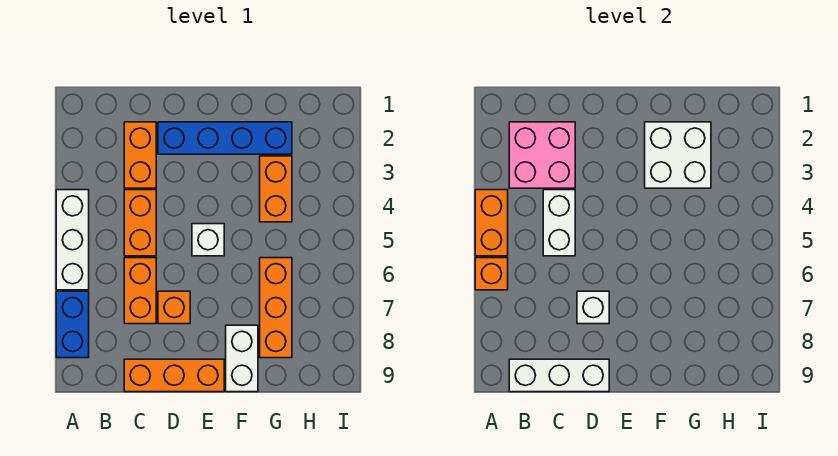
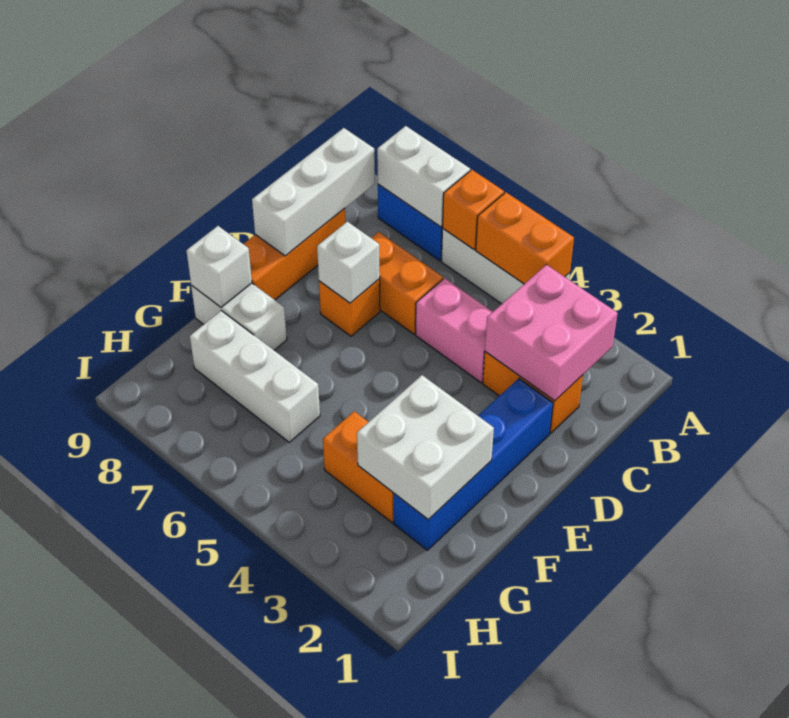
orange 1x2 brick [124,190,156,256] -> pink 1x2 brick [416,278,493,383]
white 1x2 brick [543,190,575,256] -> white 1x2 brick moved to [377,126,470,227]
white 1x1 brick [192,224,224,256] -> white 1x1 brick moved to [186,226,252,307]
orange 1x3 brick [260,258,292,358] -> white 1x3 brick [190,311,320,442]

